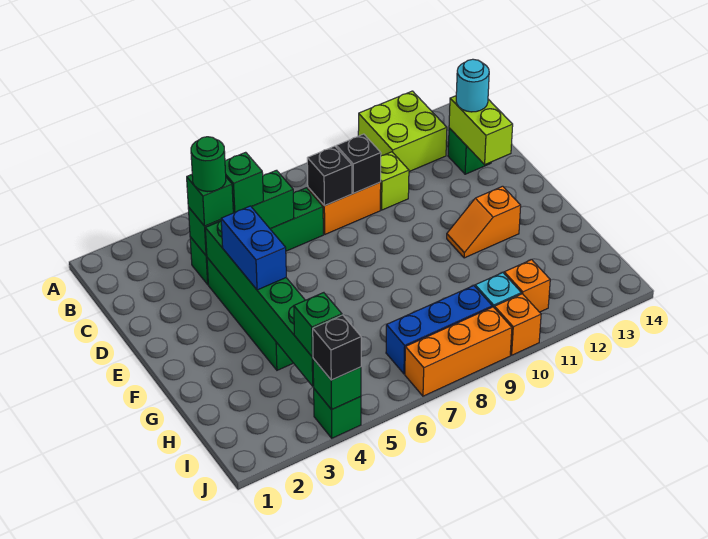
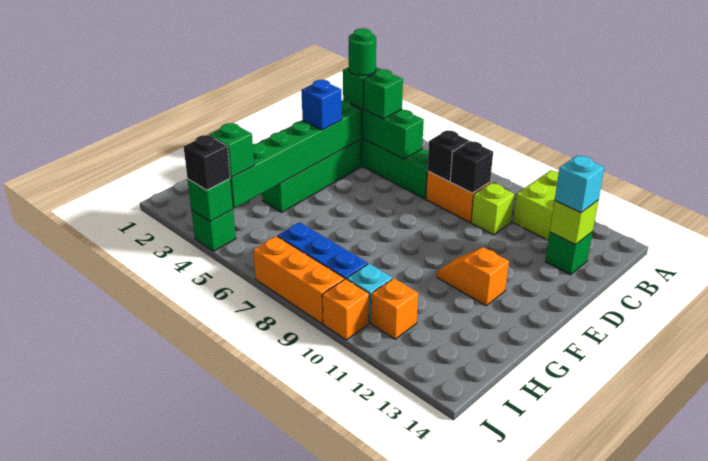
lime 1x2 brick [449,96,513,164] -> lime 1x1 brick [550,201,598,245]
cyan 1x1 round brick [456,59,489,112] -> cyan 1x1 brick [555,155,605,213]
blue 1x2 brick [221,206,286,290] -> blue 1x1 brick [301,80,342,130]

